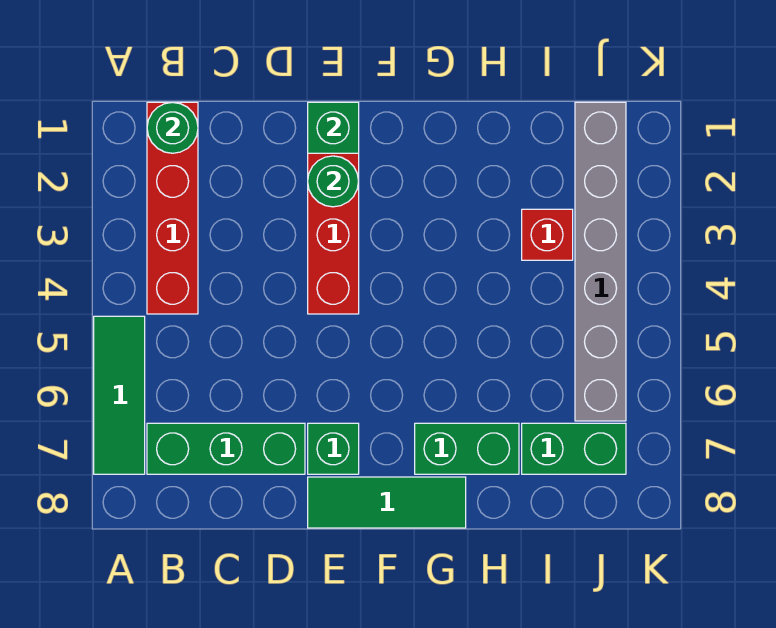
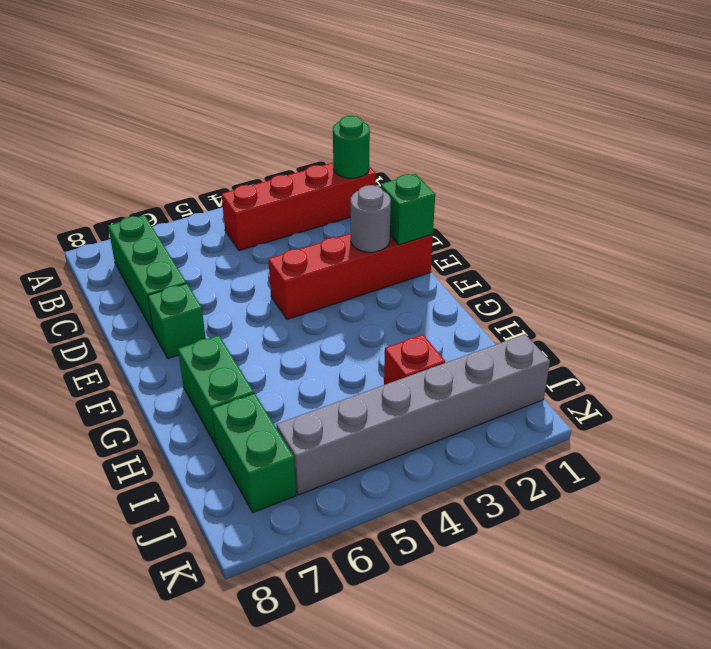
green 1x3 tile [94,316,145,474] -> none
green 1x1 round brick [308,156,359,207] -> grey 1x1 round brick [351,185,391,252]
green 1x3 tile [308,477,466,528] -> none

